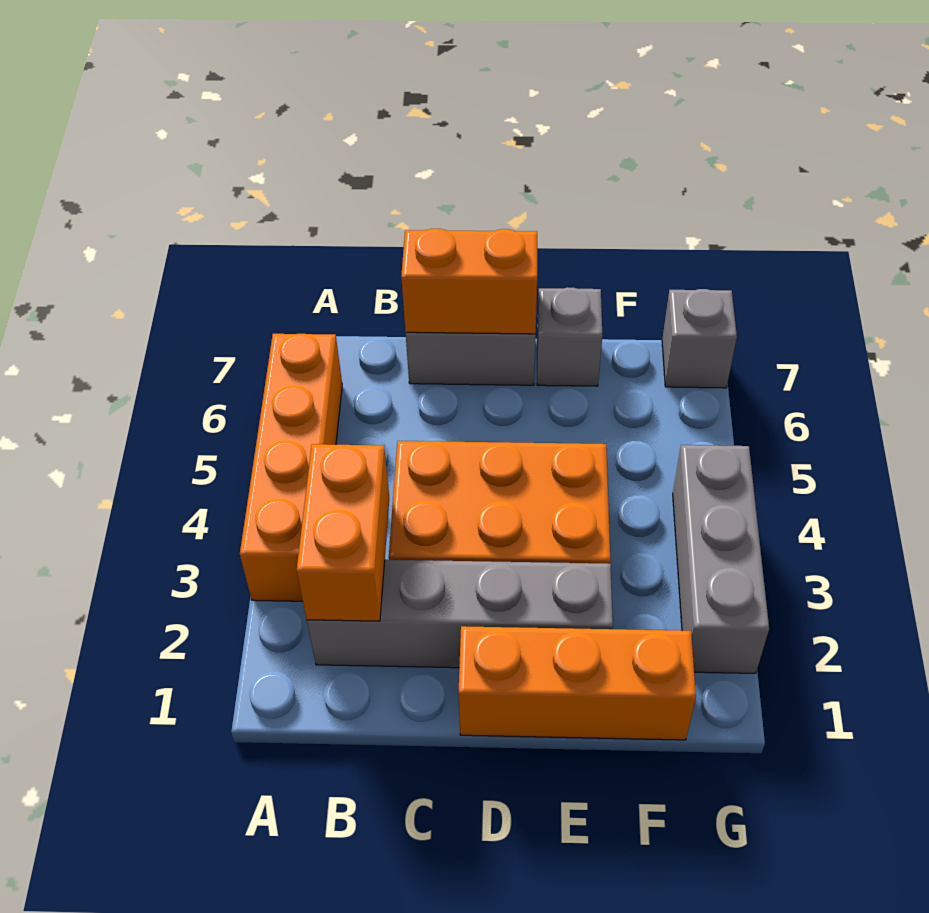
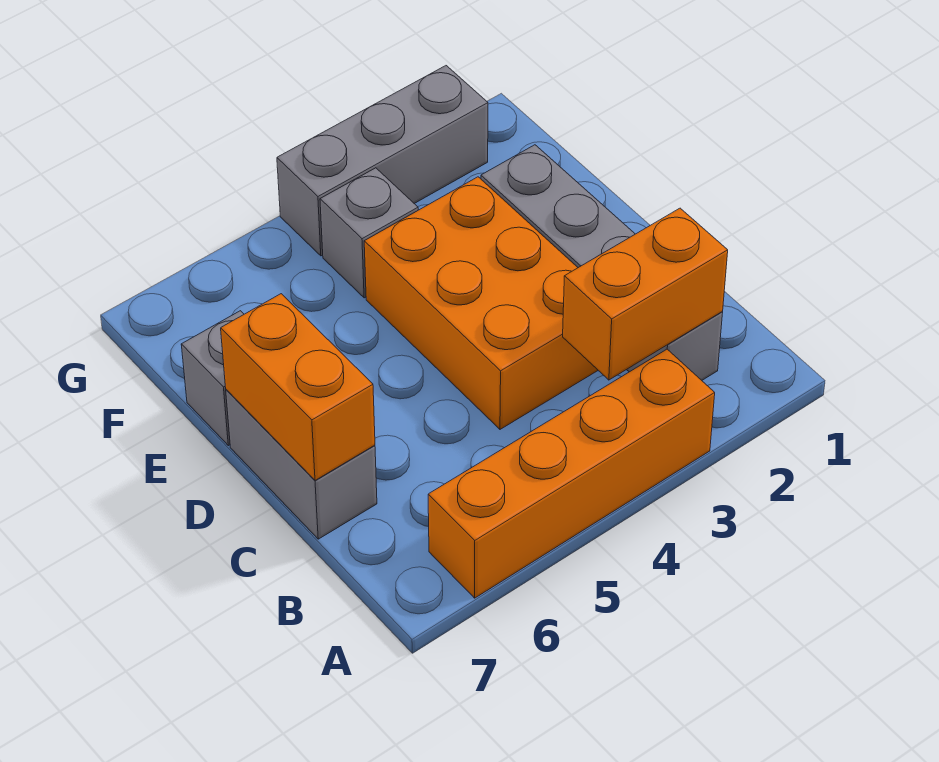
orange 1x3 brick [458,626,696,740] -> none
grey 1x1 brick [662,289,737,388] -> grey 1x1 brick moved to [320,168,418,298]

